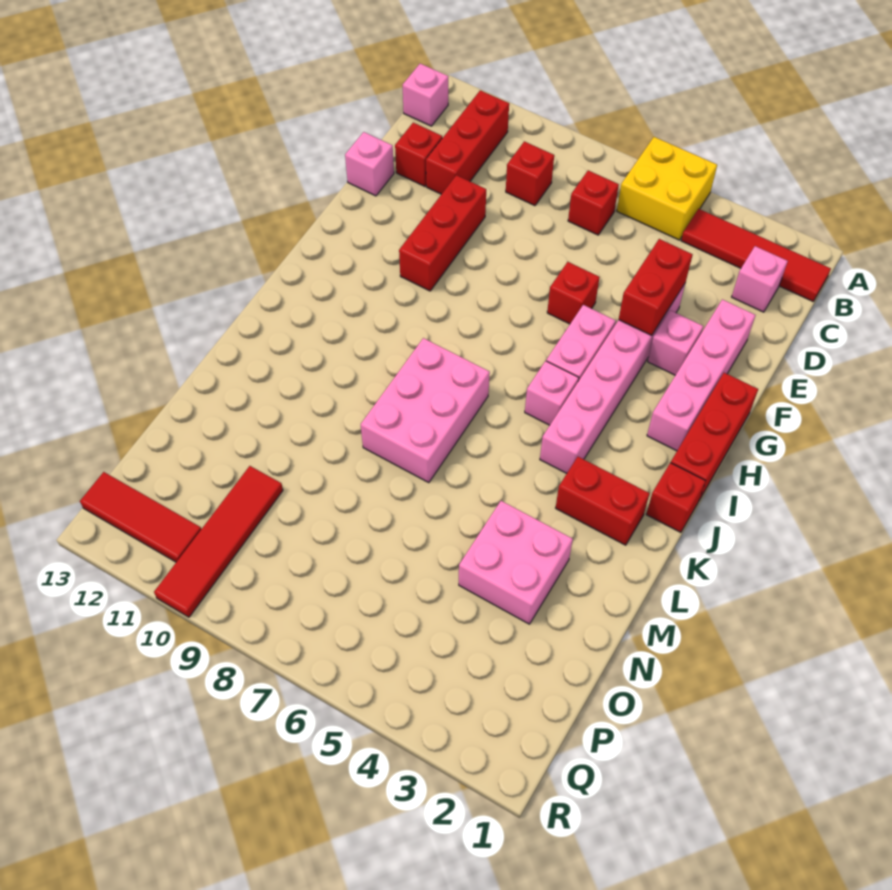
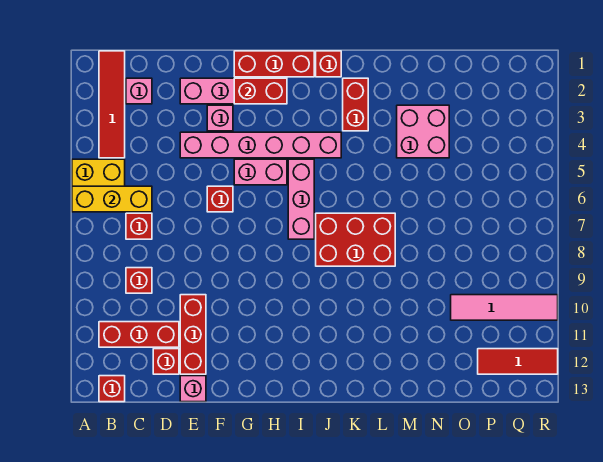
none -> yellow 1x3 brick [72,186,152,212]
pink 1x1 brick [403,64,448,126] -> red 1x1 brick [99,376,125,402]
red 1x2 brick [619,239,693,336] -> red 1x2 brick moved to [234,78,287,104]
red 1x3 brick [399,175,486,291] -> red 1x3 brick turned to [180,295,206,374]
pink 1x1 brick [525,361,579,425] -> pink 1x3 brick [288,159,314,239]
pink 2x3 brick [361,338,490,483] -> red 2x3 brick [316,213,395,266]
red 1x4 tile [154,466,283,617] -> pink 1x4 tile [451,295,558,320]
red 1x3 tile [80,472,201,562] -> red 1x3 tile turned to [478,349,558,374]

